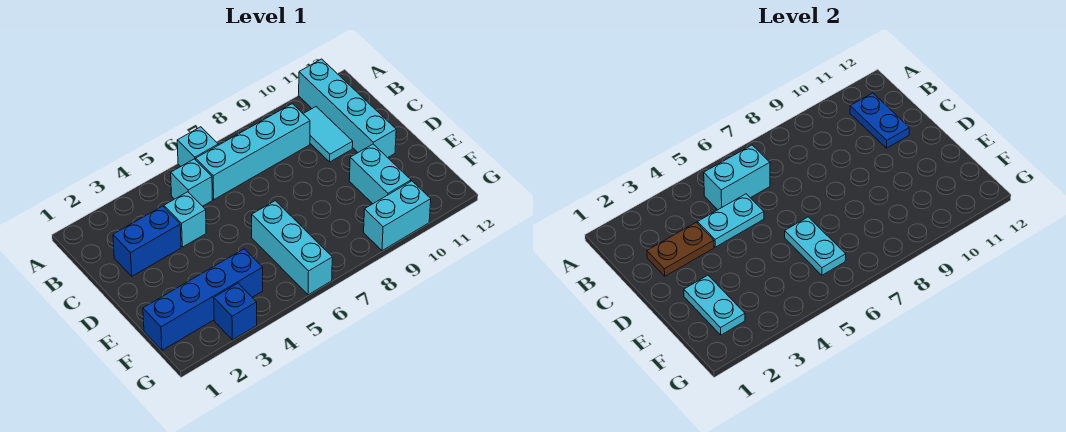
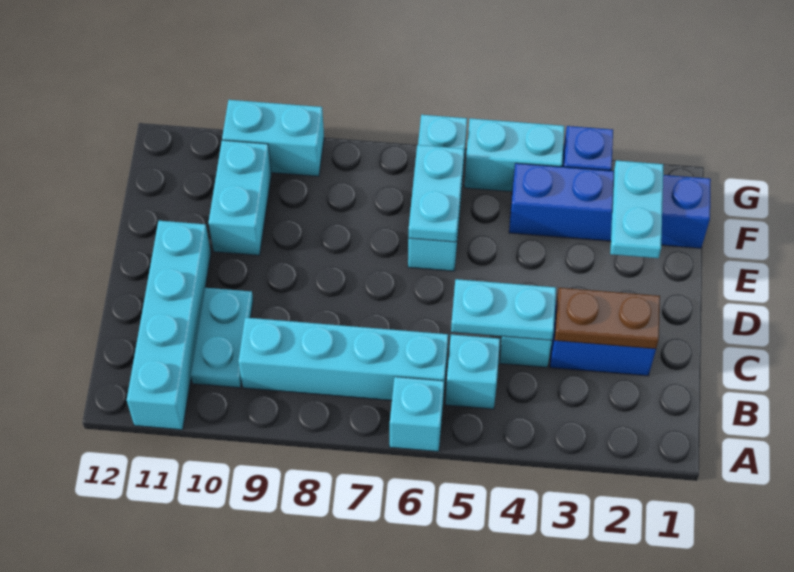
cyan 1x2 brick [704,145,770,210] -> cyan 1x2 brick moved to [464,118,564,192]
cyan 1x2 tile [303,107,353,162] -> cyan 1x2 plate [191,288,253,388]
blue 1x2 plate [850,93,909,148] -> none

